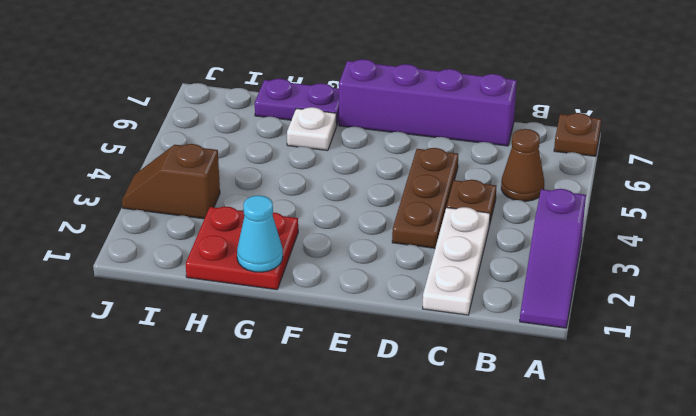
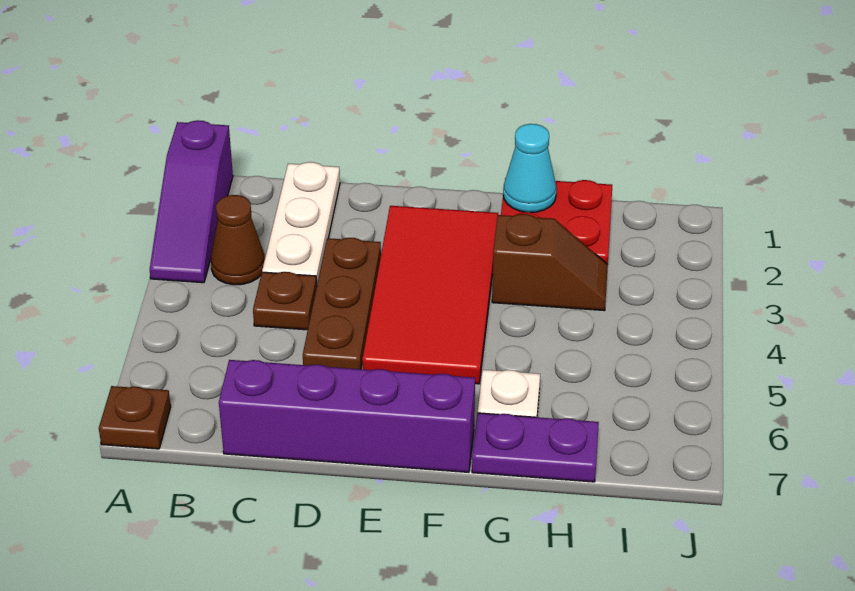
purple 1x3 slope [520,189,586,328] -> purple 1x3 slope turned to [150,120,233,283]
brown 1x1 cone [501,129,544,201] -> brown 1x1 cone moved to [211,195,265,285]
none -> red 2x4 tile [362,206,498,384]
brown 1x2 slope [122,144,220,219] -> brown 1x2 slope moved to [492,214,608,311]

